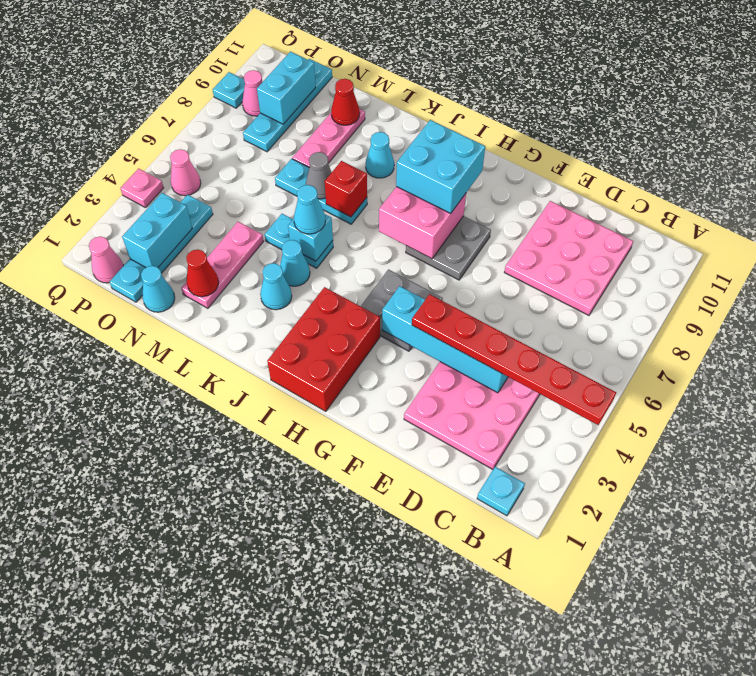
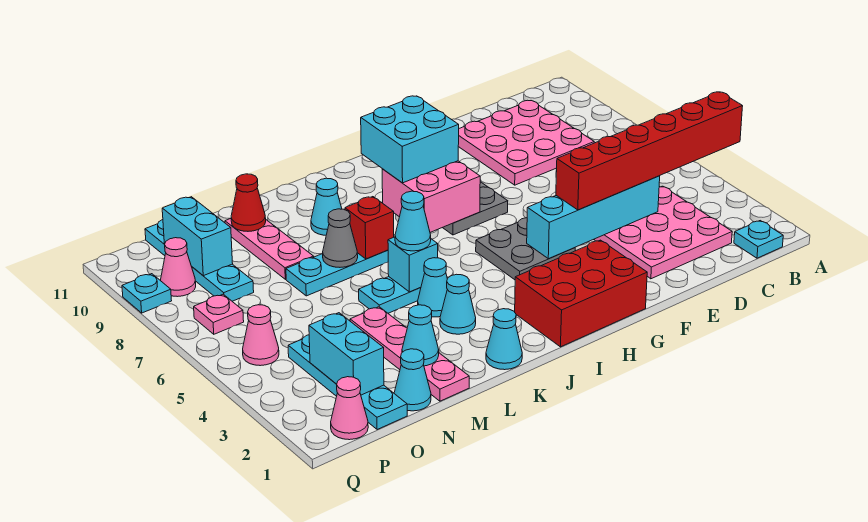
red 1x6 plate [412,294,616,425] -> red 1x6 brick [556,92,743,210]
red 2x3 brick [267,287,380,412] -> red 2x3 brick turned to [515,240,647,347]
none -> cyan 1x1 cone [486,309,522,370]
pink 1x3 plate [181,222,264,308] -> pink 1x4 plate [350,307,469,401]
red 1x1 cone [186,249,219,297] -> cyan 1x1 cone [402,305,439,366]
pink 1x1 plate [120,168,164,208] -> pink 1x1 plate moved to [194,294,244,334]

